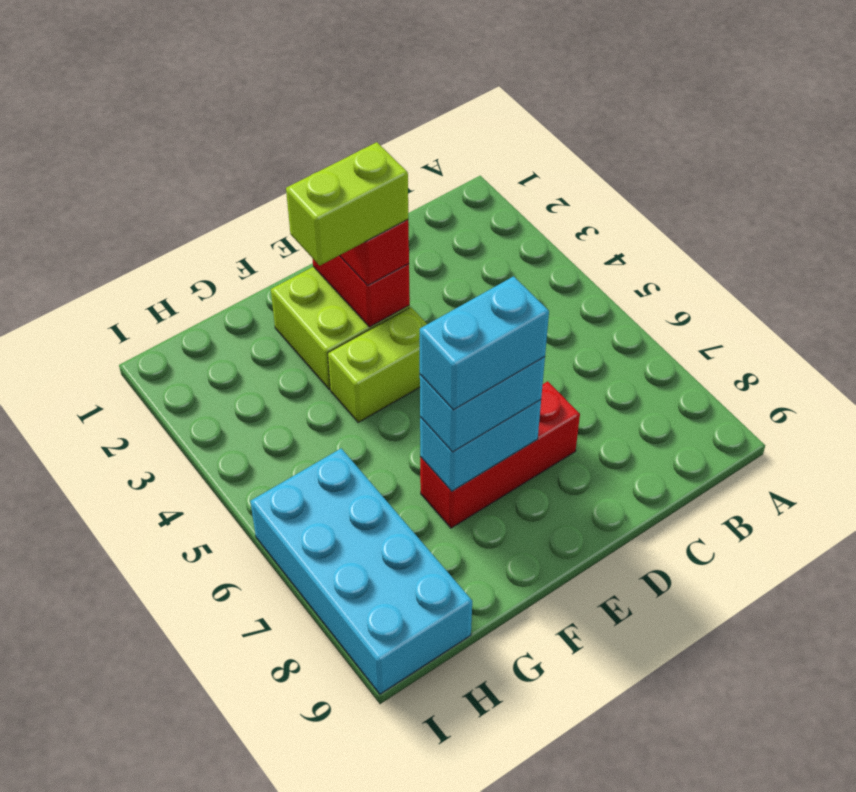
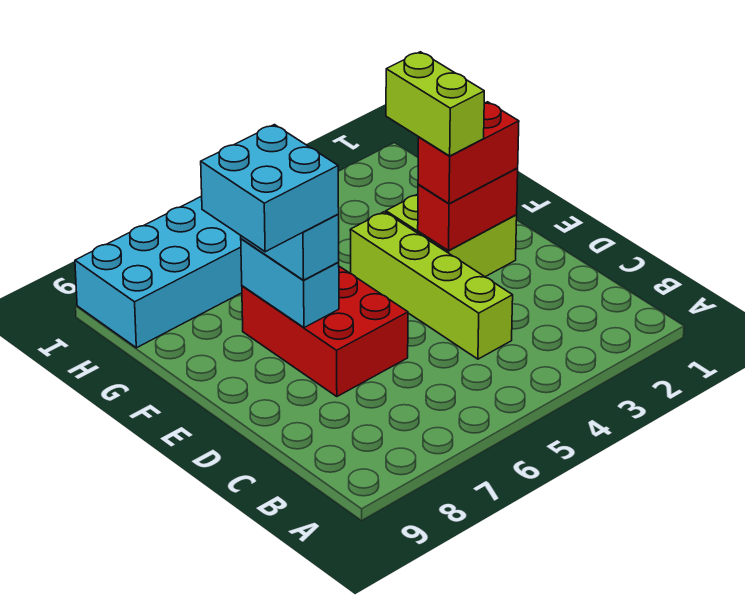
red 1x3 brick [420,381,580,528] -> red 2x3 brick [242,266,408,397]
lime 1x2 brick [328,307,427,422] -> lime 1x4 brick [350,212,513,359]
cyan 1x2 brick [420,276,549,410] -> cyan 2x2 brick [201,125,339,252]

